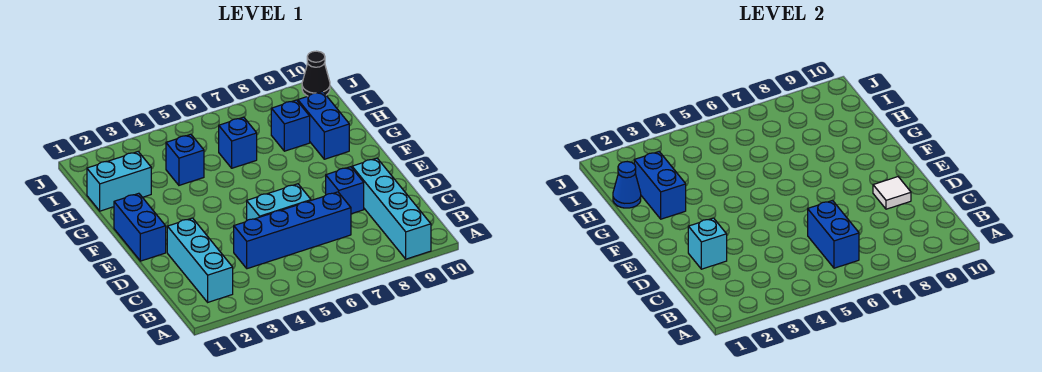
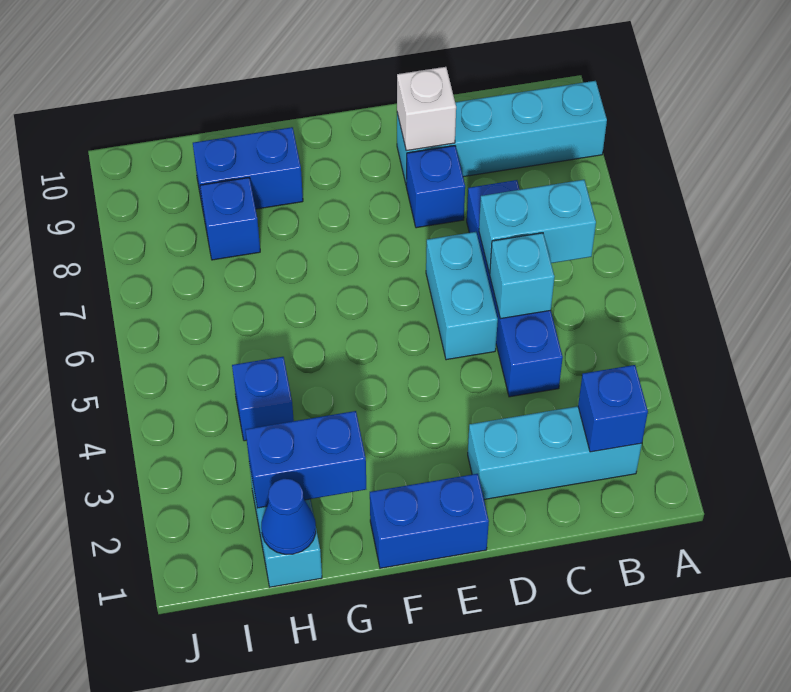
blue 1x2 brick [808,201,859,268] -> cyan 1x2 brick [479,180,596,273]
cyan 1x1 brick [688,218,727,269] -> cyan 1x1 brick moved to [490,233,554,319]
white 1x1 tile [873,177,911,209] -> white 1x1 brick [397,67,456,151]
blue 1x1 brick [219,117,257,168] -> blue 1x1 brick moved to [578,365,648,452]
black 1x1 cone [302,51,330,96] -> none

